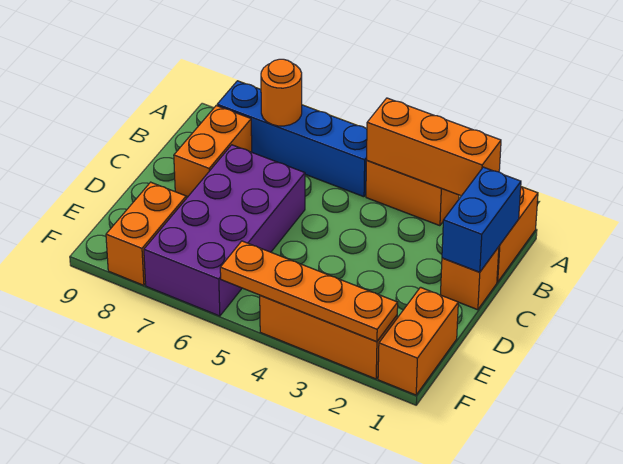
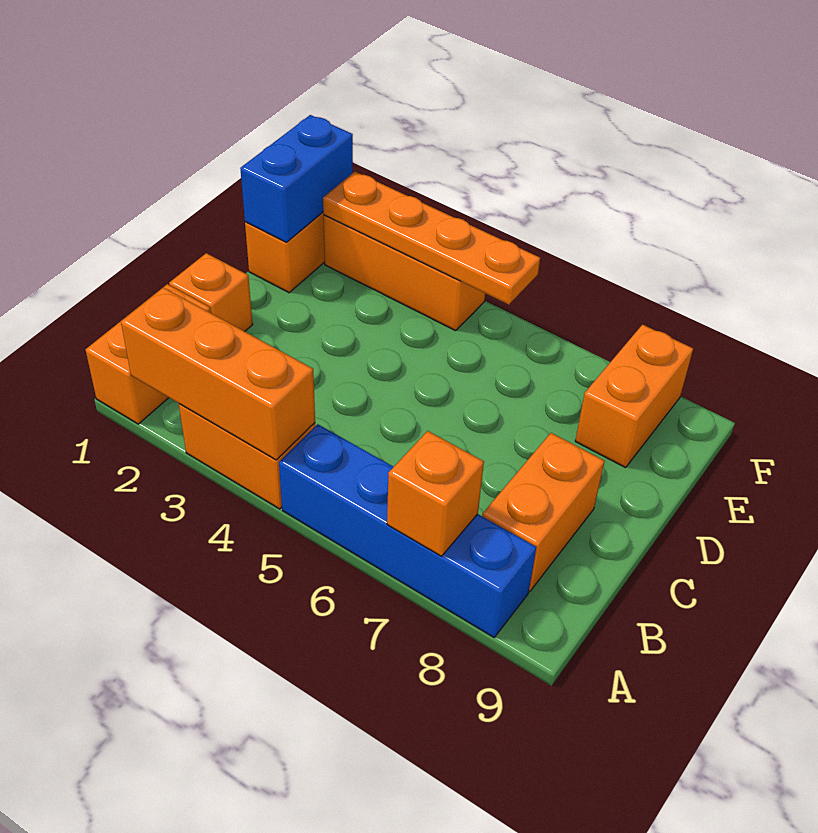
orange 1x1 round brick [261,59,302,126] -> orange 1x1 brick [387,431,484,556]
blue 1x2 brick [442,167,521,272] -> blue 1x2 brick moved to [240,115,353,242]
purple 2x4 brick [144,145,305,316] -> none

